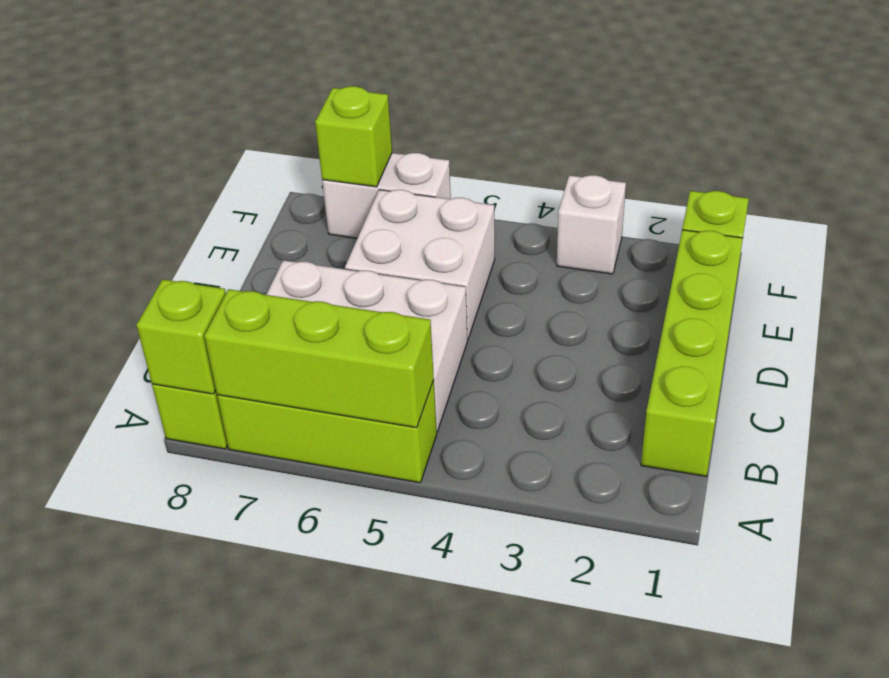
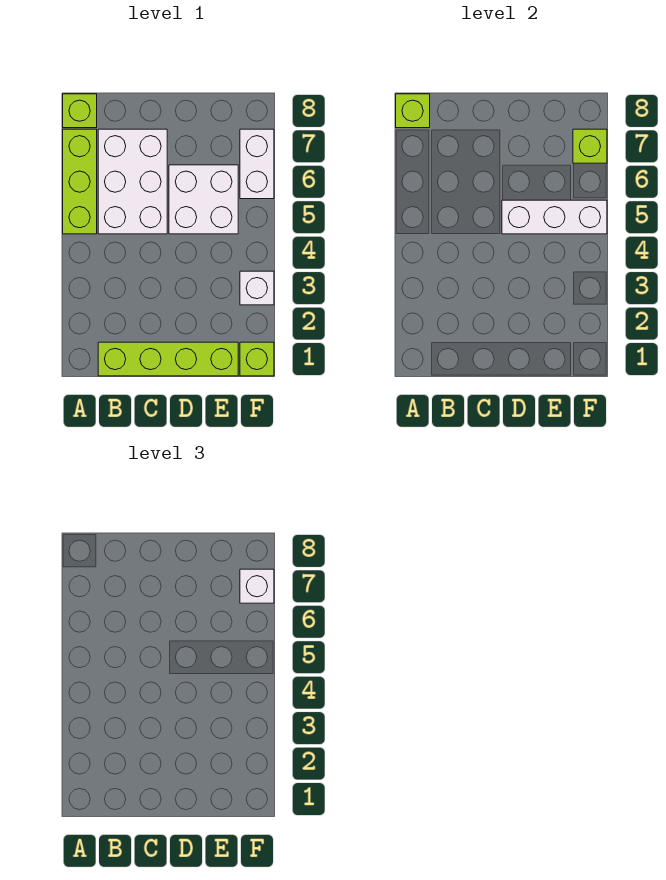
lime 1x3 brick [204,289,434,428] -> none
none -> white 1x3 brick [502,200,607,234]
none -> white 1x1 brick [240,569,274,603]

